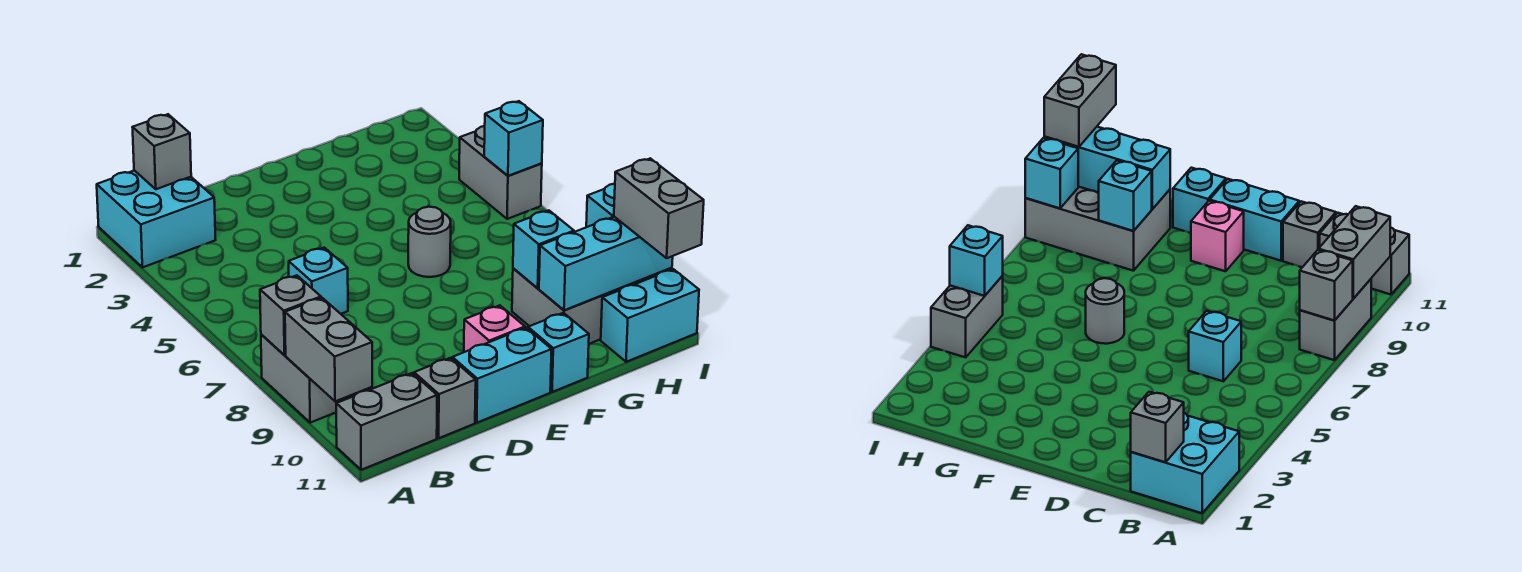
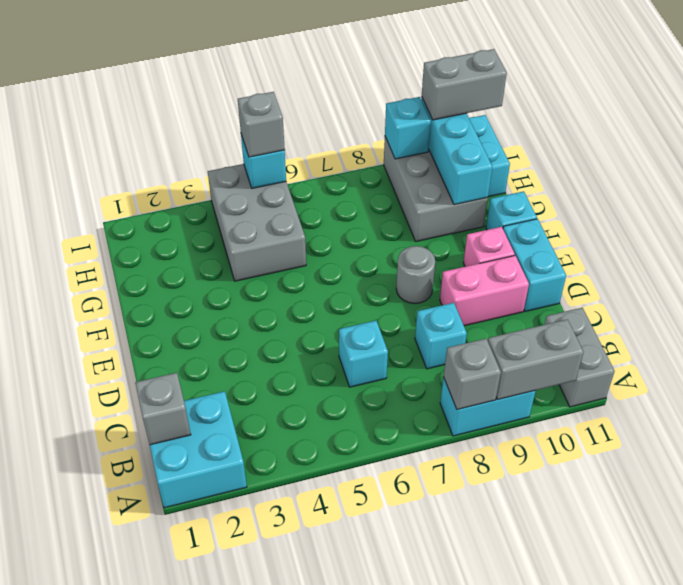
grey 1x2 brick [261,334,347,423] -> cyan 1x2 brick [440,377,535,436]
grey 1x1 brick [414,358,476,438] -> grey 1x1 brick moved to [238,92,285,157]
none -> pink 1x2 brick [440,256,529,326]
grey 1x1 round brick [408,207,451,277] -> grey 1x1 round brick moved to [396,246,435,304]
cyan 1x1 brick [513,210,574,288] -> cyan 1x1 brick moved to [415,303,467,369]
grey 1x2 brick [459,126,542,219] -> grey 2x3 brick [208,164,306,281]

